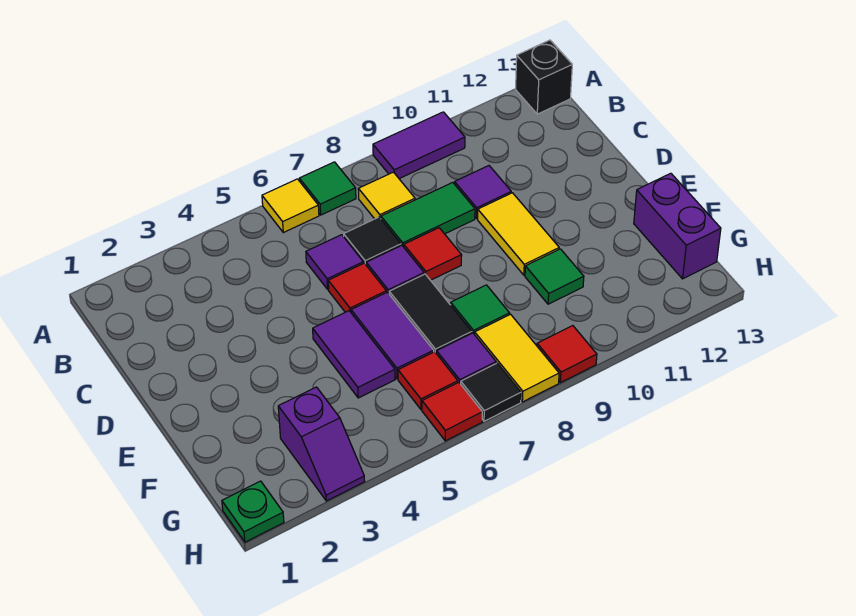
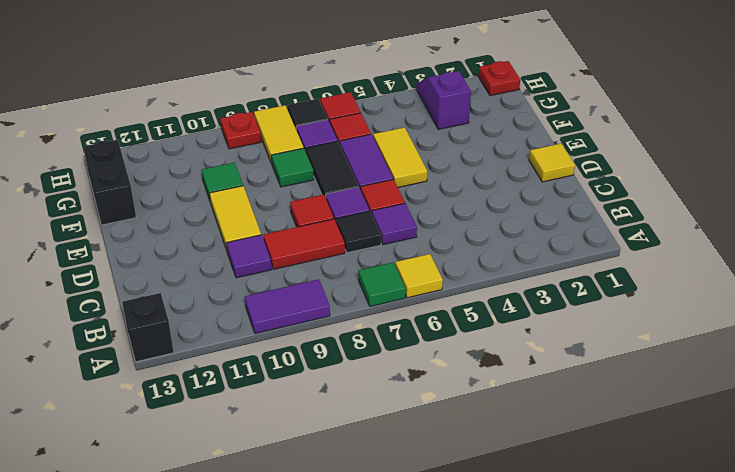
yellow 1x1 tile [358,172,415,219] -> yellow 1x1 tile moved to [529,144,575,182]
green 1x2 tile [381,182,475,247] -> red 1x2 tile [263,219,345,269]
purple 1x2 tile [313,311,395,398] -> yellow 1x2 tile [373,127,427,187]
purple 1x2 brick [634,173,721,279] -> black 1x2 brick [83,140,136,225]
green 1x1 plate [222,481,284,542] -> red 1x1 plate [478,61,520,96]
red 1x1 tile [537,326,597,383] -> red 1x1 plate [220,112,261,149]

